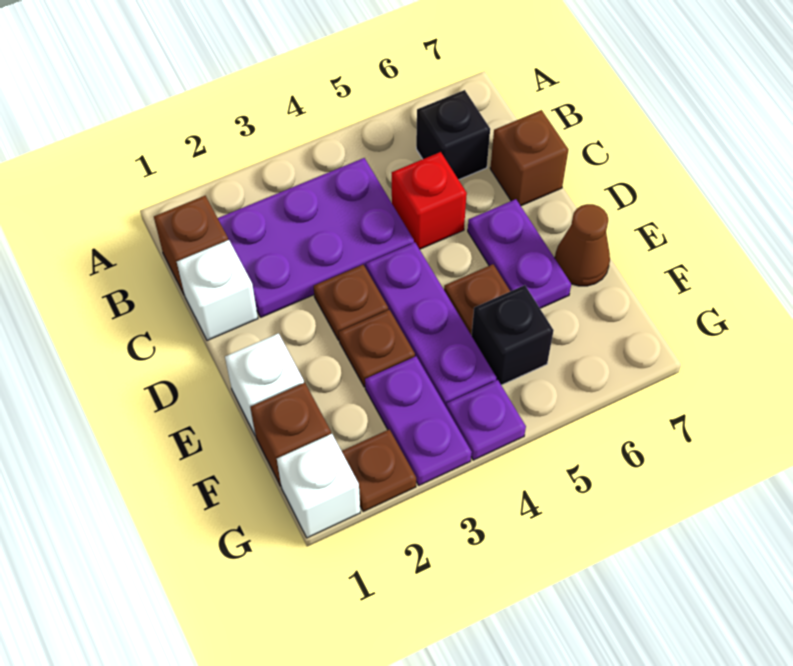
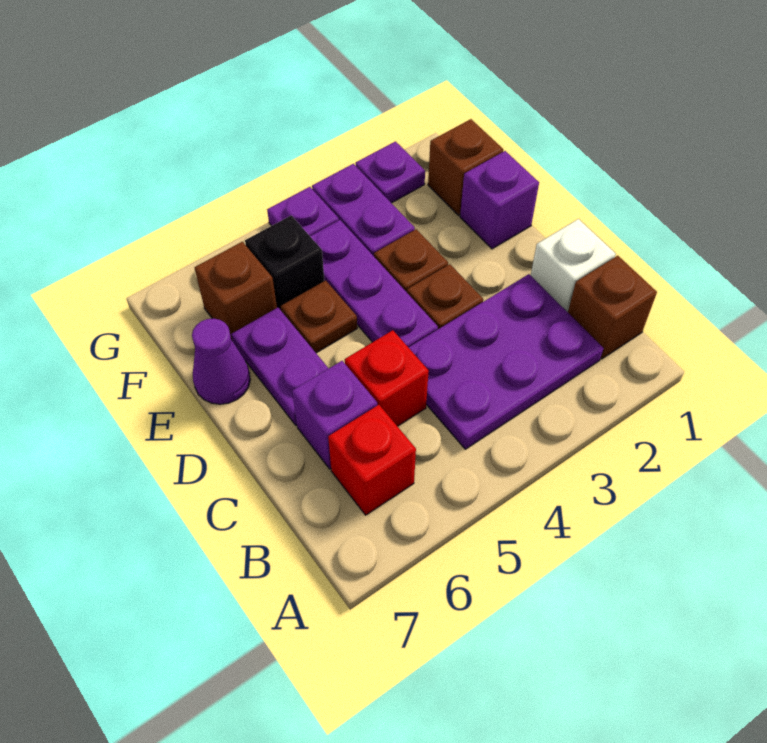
black 1x1 brick [416,90,490,180] -> red 1x1 brick [328,405,416,515]
none -> purple 1x1 brick [292,361,377,469]
brown 1x1 brick [490,110,568,206] -> brown 1x1 brick moved to [194,242,277,341]
white 1x1 brick [225,333,304,436] -> purple 1x1 brick [460,151,539,249]
brown 1x1 cone [555,204,610,286] -> purple 1x1 cone [192,318,250,404]
white 1x1 brick [277,434,360,538] -> none
brown 1x1 plate [342,429,416,512] -> purple 1x1 plate [356,142,425,203]

